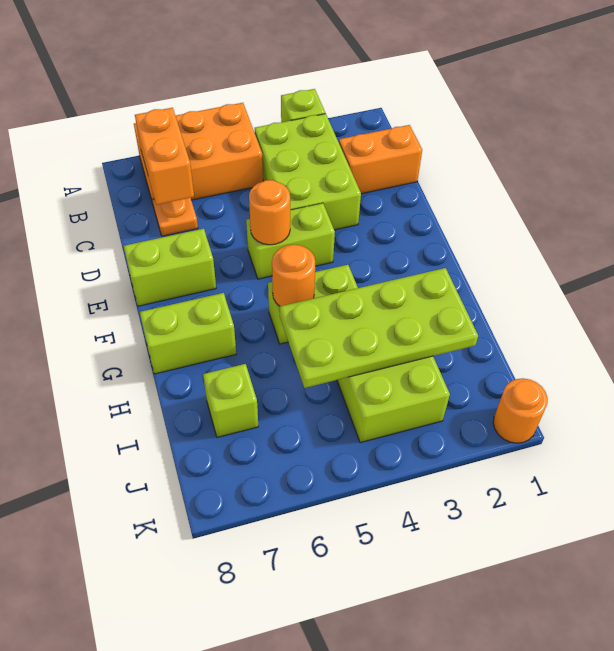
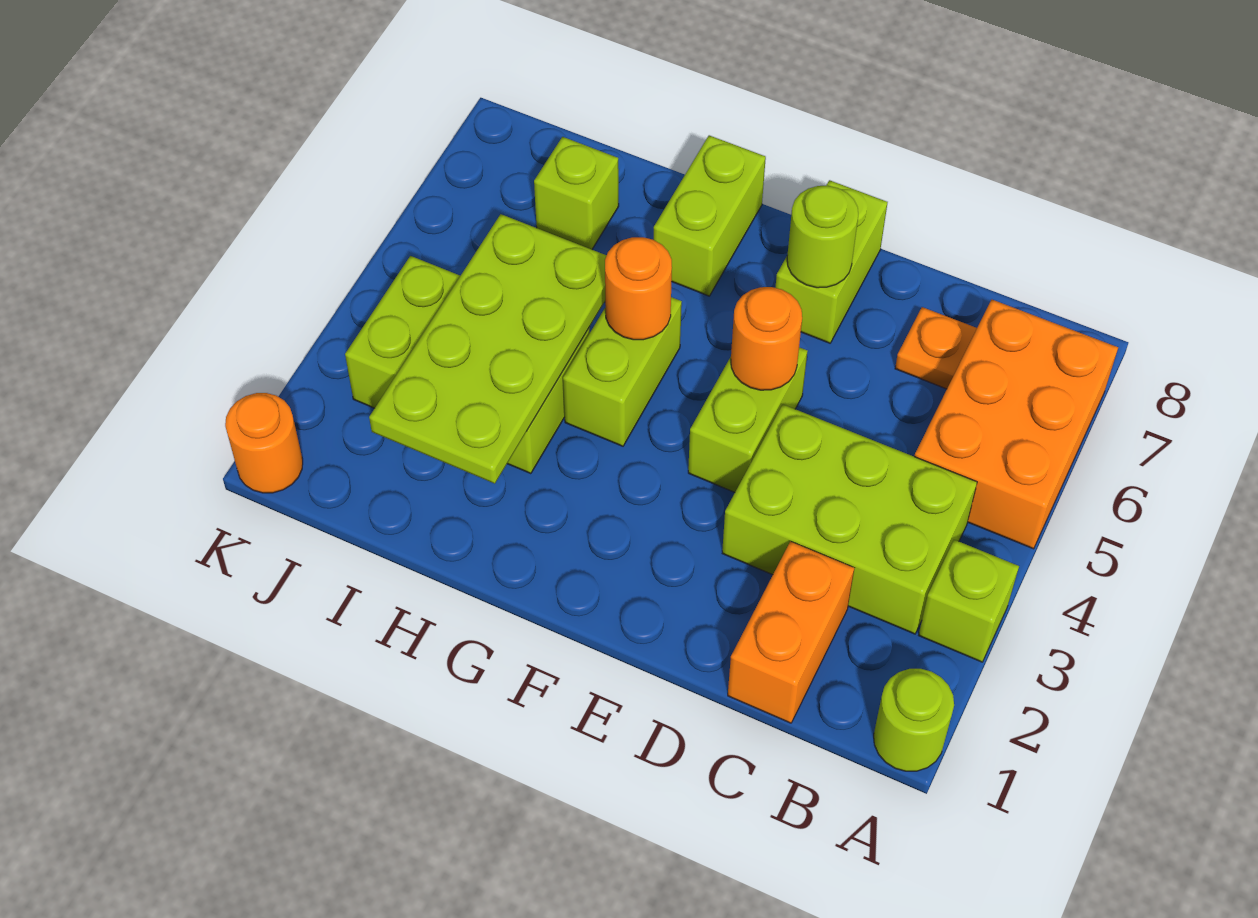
none -> lime 1x1 round brick [874,669,954,771]
orange 1x2 brick [135,108,194,205] -> none
none -> lime 1x1 round brick [787,186,858,288]

